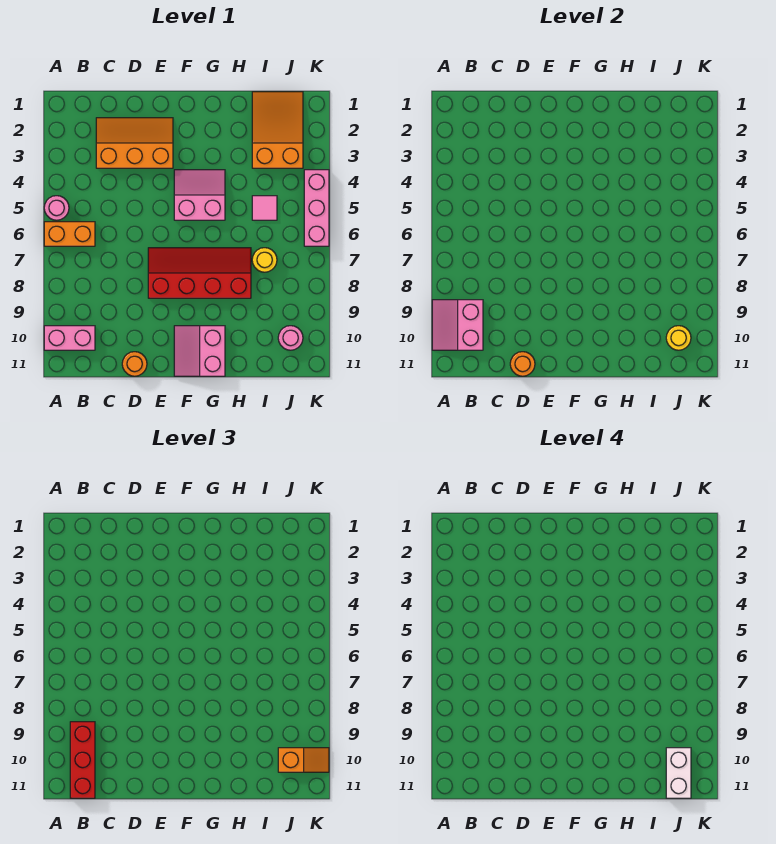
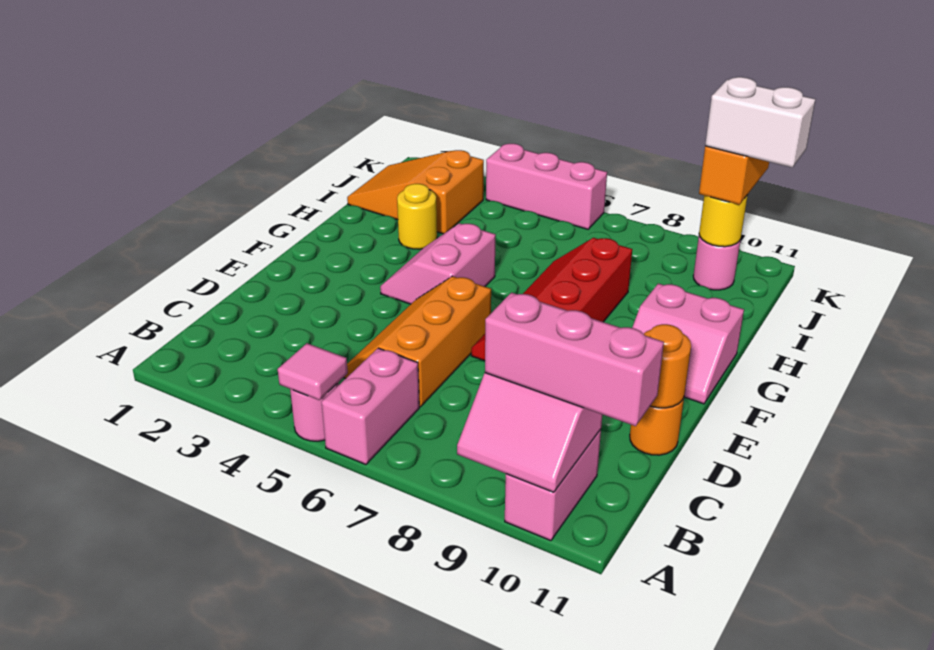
orange 1x2 brick [44,222,95,246] -> pink 1x2 brick [322,348,419,465]
red 1x3 brick [70,722,95,798] -> pink 1x3 brick [485,292,664,426]
orange 2x3 slope [96,118,173,168] -> orange 2x3 slope moved to [344,276,491,407]
pink 1x1 tile [252,196,277,220] -> pink 1x1 tile moved to [278,343,348,400]
yellow 1x1 round brick [252,248,277,272] -> yellow 1x1 round brick moved to [397,184,437,249]

